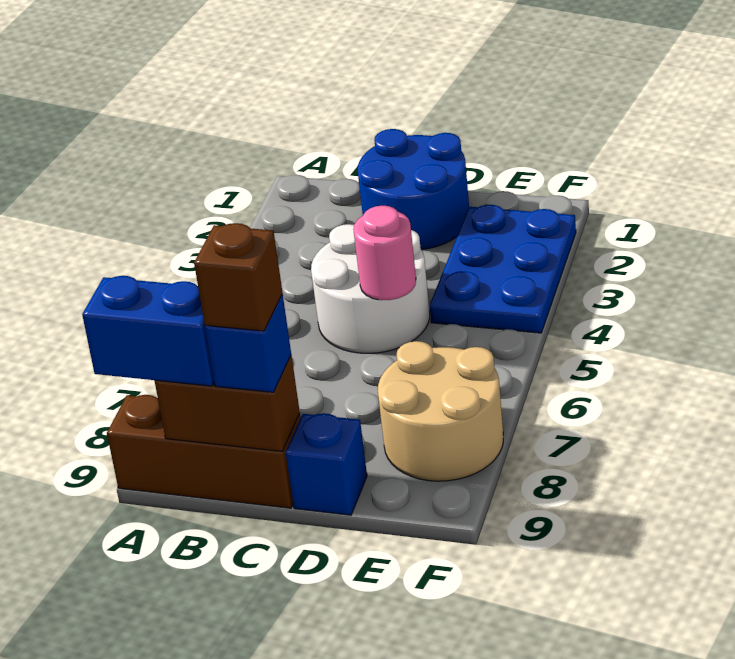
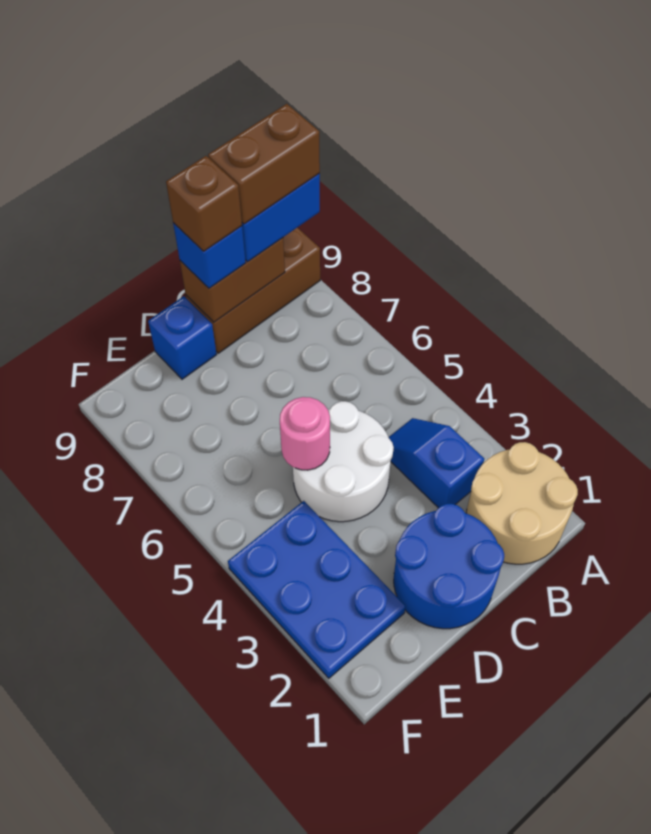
none -> brown 1x2 brick [208,104,320,224]
none -> blue 1x2 slope [389,418,484,508]
tan 2x2 round brick [378,341,503,481] -> tan 2x2 round brick moved to [467,442,578,564]

